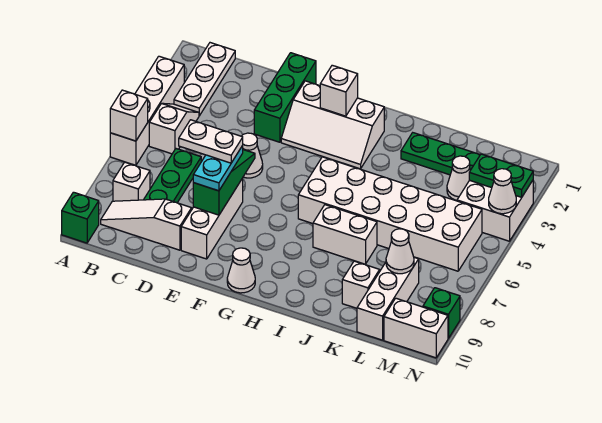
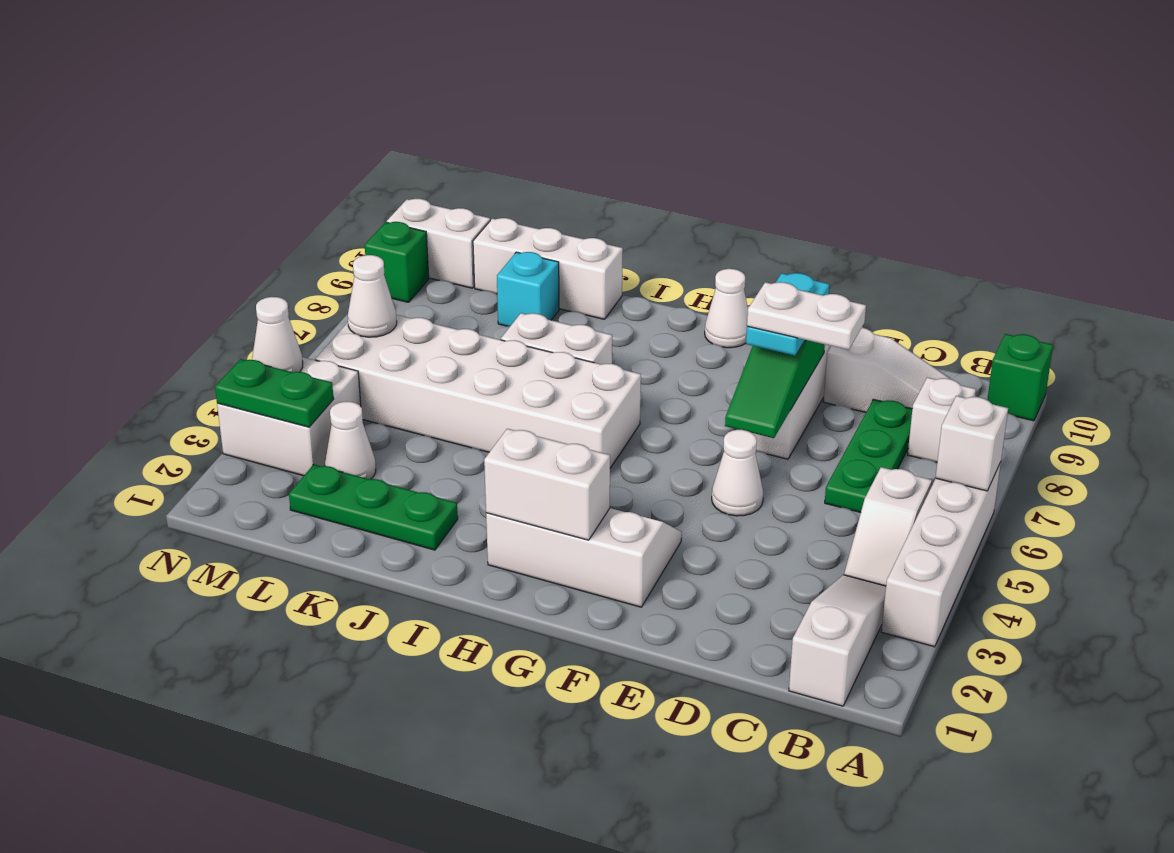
white 1x3 plate [174,43,235,116] -> white 1x3 slope [789,575,886,706]
green 1x3 brick [254,53,316,142] -> none
white 1x1 brick [320,65,358,116] -> white 1x2 brick [484,429,610,540]
white 1x1 brick [342,261,380,308] -> cyan 1x1 brick [497,252,559,326]
white 1x3 brick [357,257,419,340] -> white 1x3 brick turned to [473,218,623,319]
white 1x1 cone [386,229,414,274] -> white 1x1 cone moved to [348,255,397,337]

